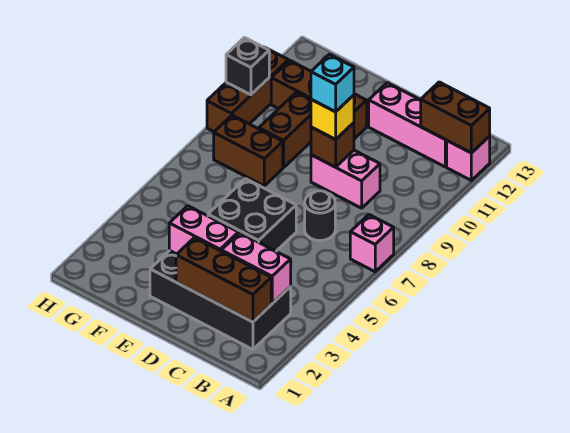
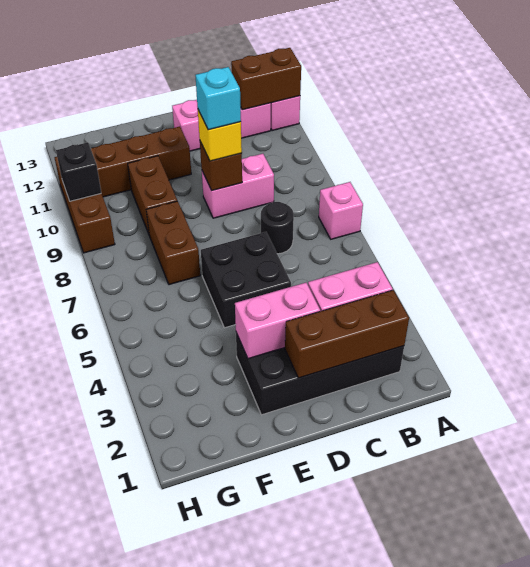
brown 1x2 brick [214,115,283,186] -> brown 1x2 brick turned to [146,201,200,285]

